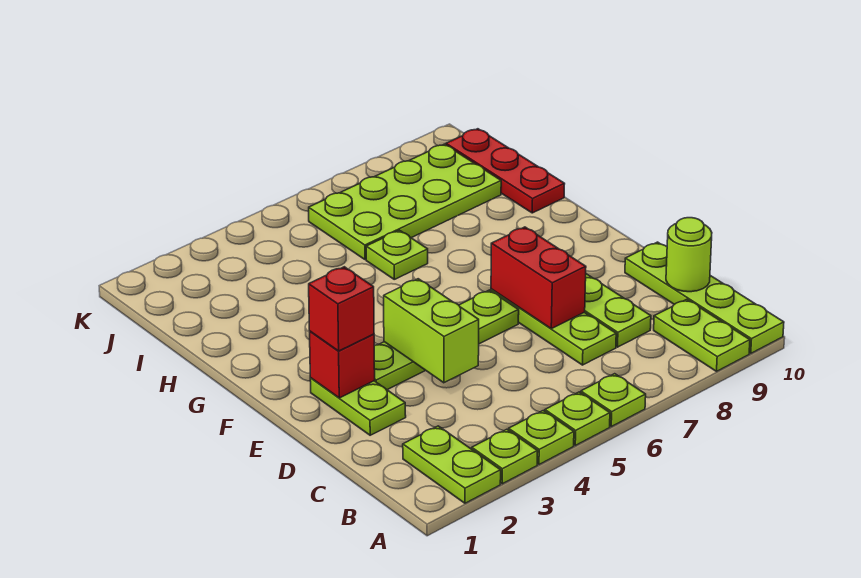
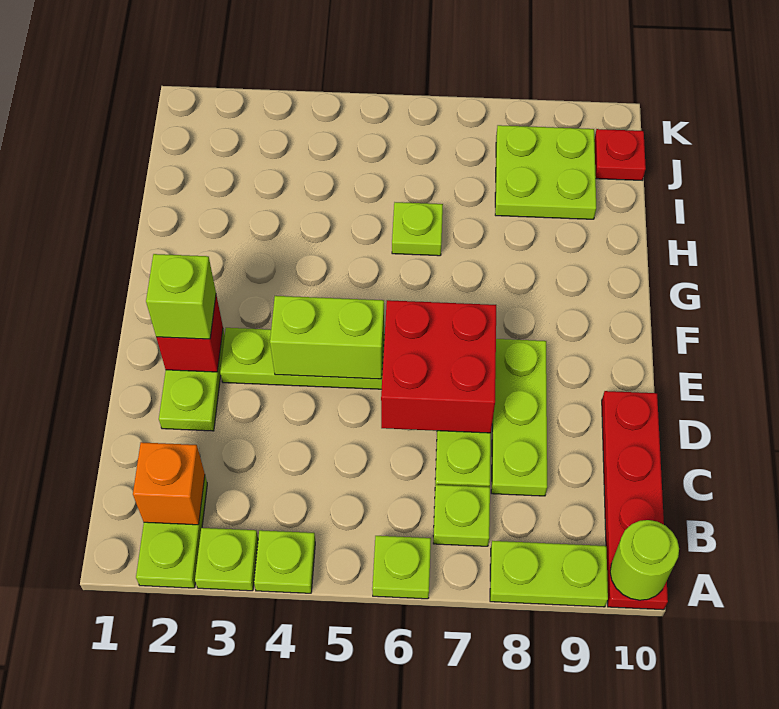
lime 1x1 plate [545,392,610,445] -> lime 1x1 plate moved to [433,485,490,546]
lime 1x2 plate [654,299,750,371] -> lime 1x2 plate turned to [490,541,608,607]
lime 1x4 plate [625,242,784,353] -> red 1x4 plate [602,391,668,610]
none -> orange 1x1 brick [133,442,205,525]
lime 1x1 round brick [666,218,712,292] -> lime 1x1 round brick moved to [610,520,679,600]
lime 1x2 brick [384,279,479,383] -> lime 1x2 brick turned to [270,296,384,379]
red 1x2 brick [491,227,586,329] -> red 2x2 brick [381,300,496,433]
red 1x1 brick [309,267,374,351] -> lime 1x1 brick [146,254,216,339]
red 1x3 plate [446,129,565,213] -> red 1x1 plate [594,129,646,180]
lime 2x4 plate [309,144,501,260] -> lime 2x2 plate [495,125,596,219]

